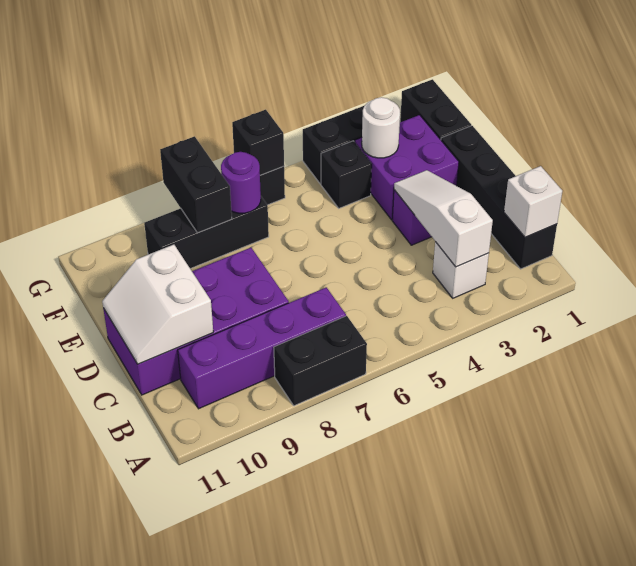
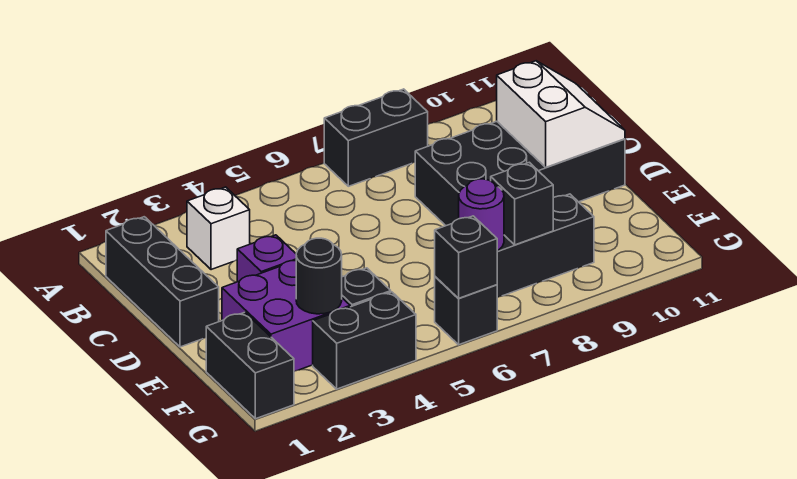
black 1x4 brick [441,126,557,269] -> black 1x3 brick [106,217,219,347]
white 1x1 brick [504,166,562,237] -> none
white 1x3 slope [394,170,493,267] -> none
purple 1x4 brick [178,287,346,409] -> none
purple 2x4 brick [103,248,289,395] -> black 2x4 brick [415,121,625,226]
white 1x1 round brick [362,97,400,158] -> black 1x1 round brick [296,238,342,314]
black 1x2 brick [160,136,232,233] -> black 1x1 brick [491,162,553,245]

